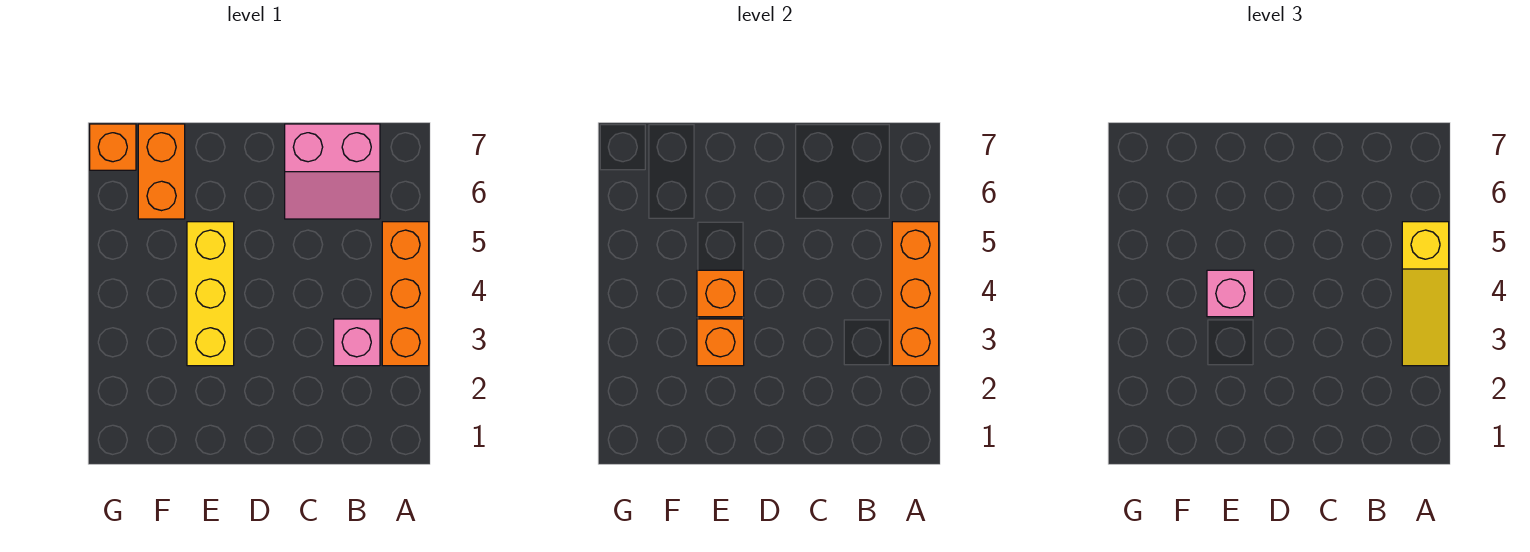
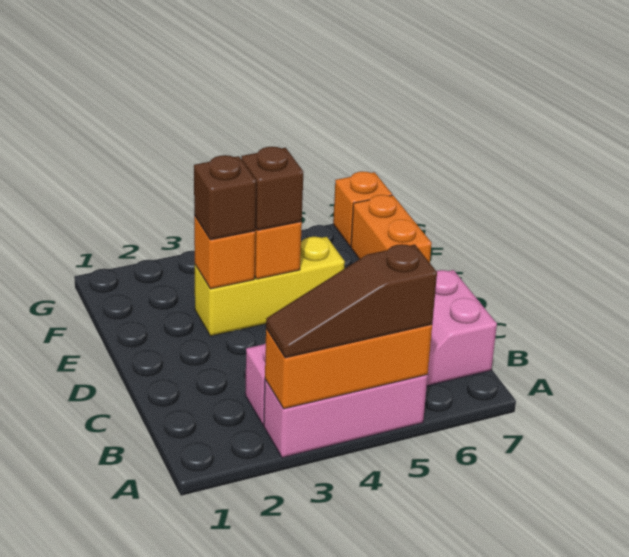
orange 1x3 brick [382,222,429,366] -> pink 1x3 brick [264,375,428,458]
yellow 1x3 slope [1402,222,1449,366] -> brown 1x3 slope [266,244,437,358]
none -> brown 1x1 brick [194,155,256,240]
pink 1x1 brick [1207,270,1254,317] -> brown 1x1 brick [241,147,303,230]
orange 1x2 brick [138,124,185,219] -> orange 1x2 brick turned to [351,195,432,263]

